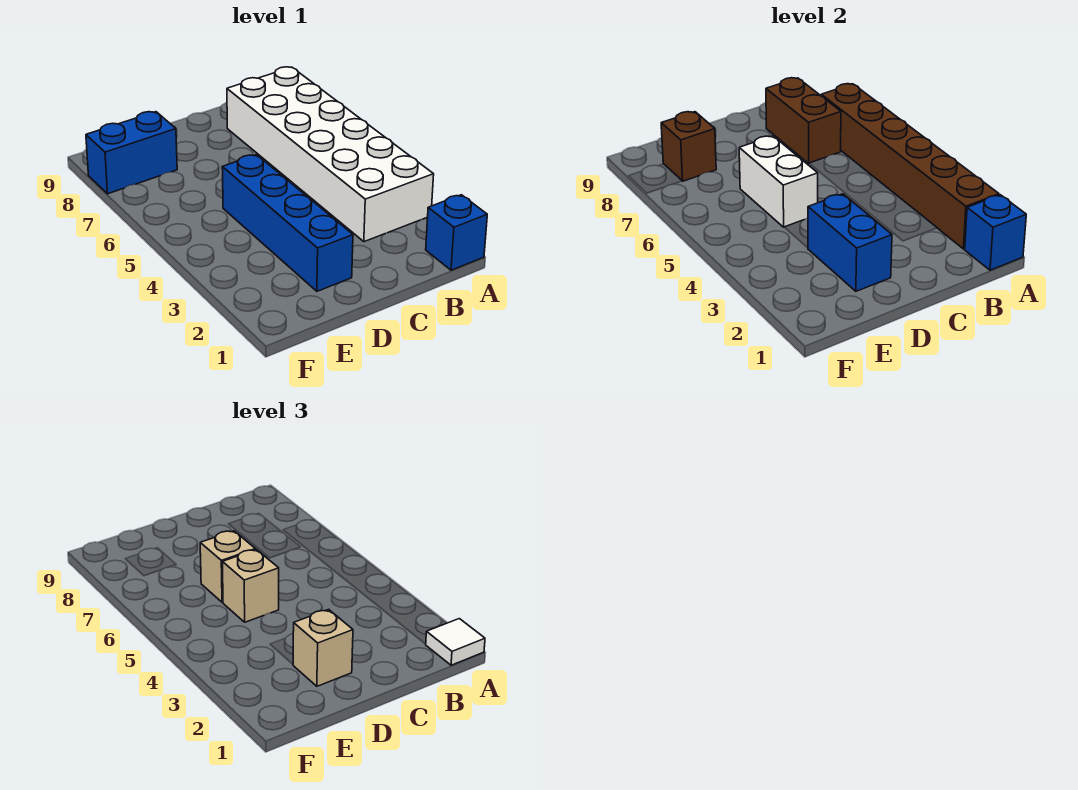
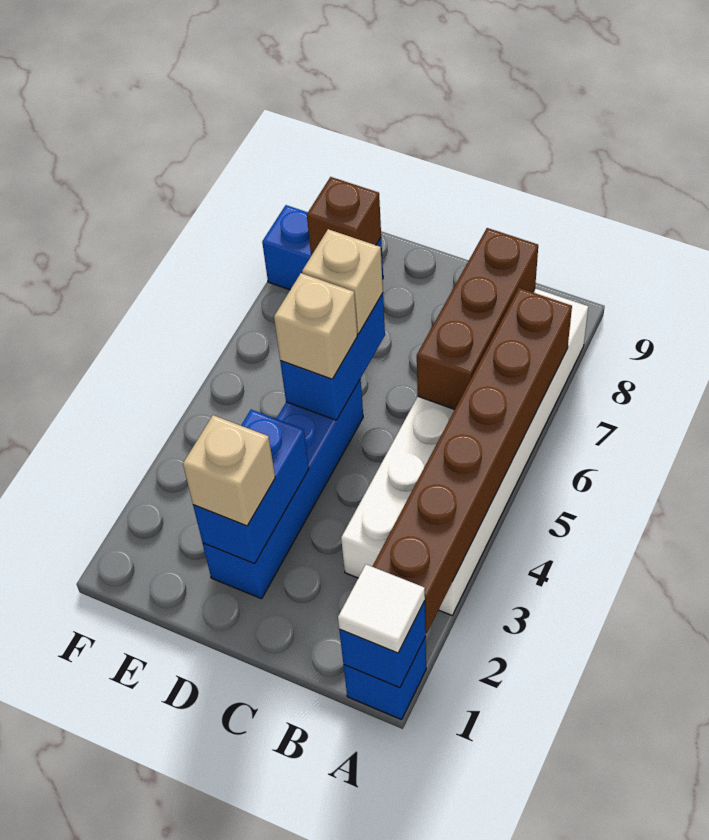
brown 1x2 brick [766,78,841,163] -> brown 1x3 brick [417,228,538,410]
white 1x2 brick [739,136,818,227] -> blue 1x2 brick [280,293,385,420]

